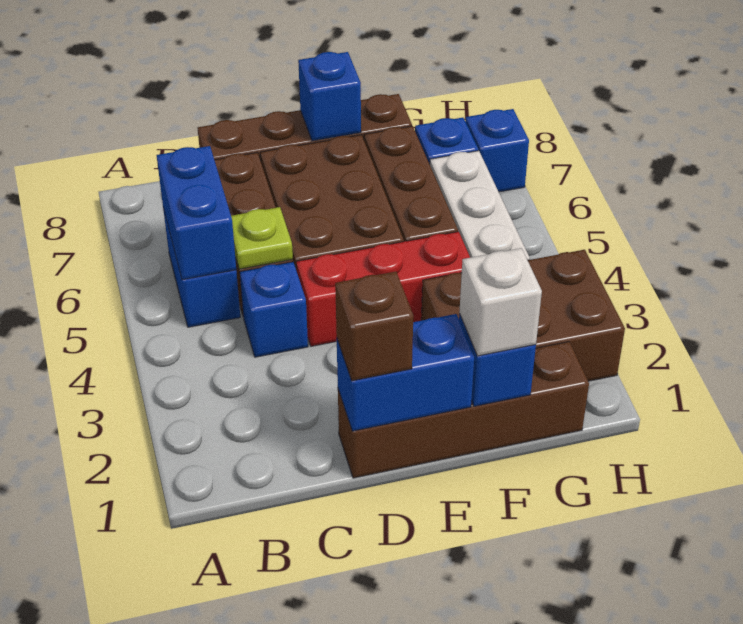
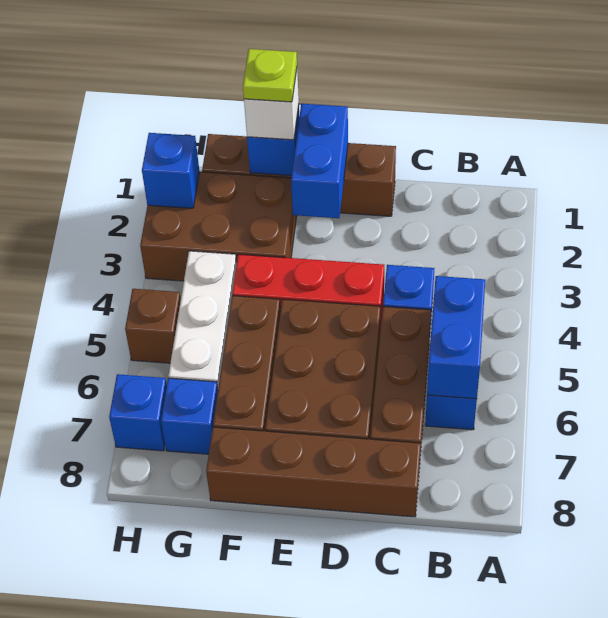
lime 1x1 plate [231,207,293,269] -> lime 1x1 plate moved to [243,49,297,102]
blue 1x2 brick [337,314,474,431] -> blue 1x2 brick turned to [291,104,348,218]
brown 1x1 brick [335,272,413,381] -> brown 1x1 brick moved to [125,289,181,363]
blue 1x1 brick [298,52,361,141] -> blue 1x1 brick moved to [142,133,199,208]

